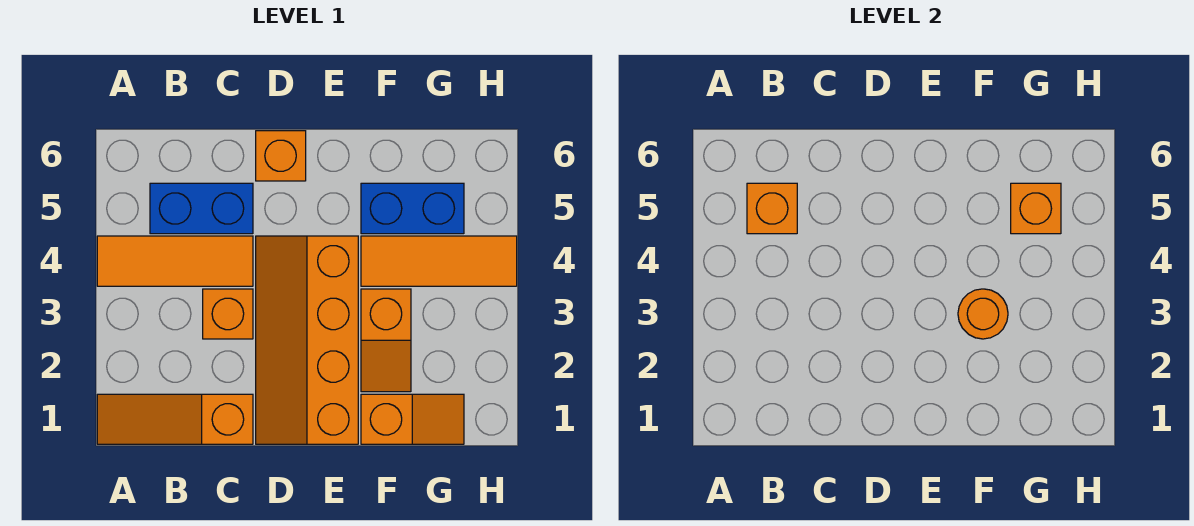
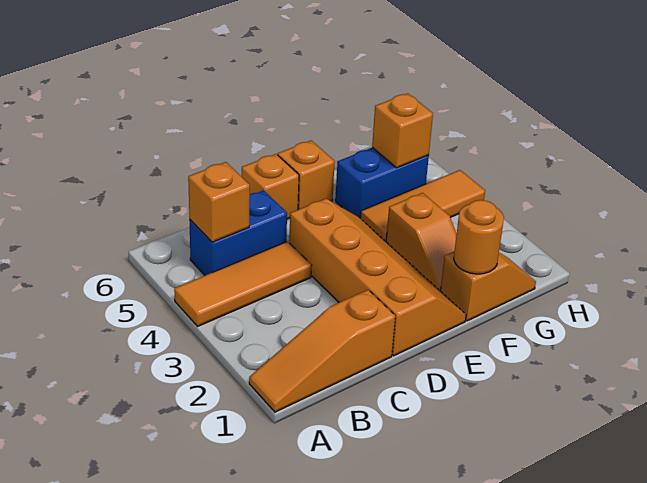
orange 1x1 brick [203,289,253,339] -> orange 1x1 brick moved to [278,140,335,210]
orange 2x4 slope [256,236,358,444] -> orange 2x4 slope turned to [289,199,466,356]
orange 1x1 round brick [958,289,1008,339] -> orange 1x1 round brick moved to [454,200,504,274]

